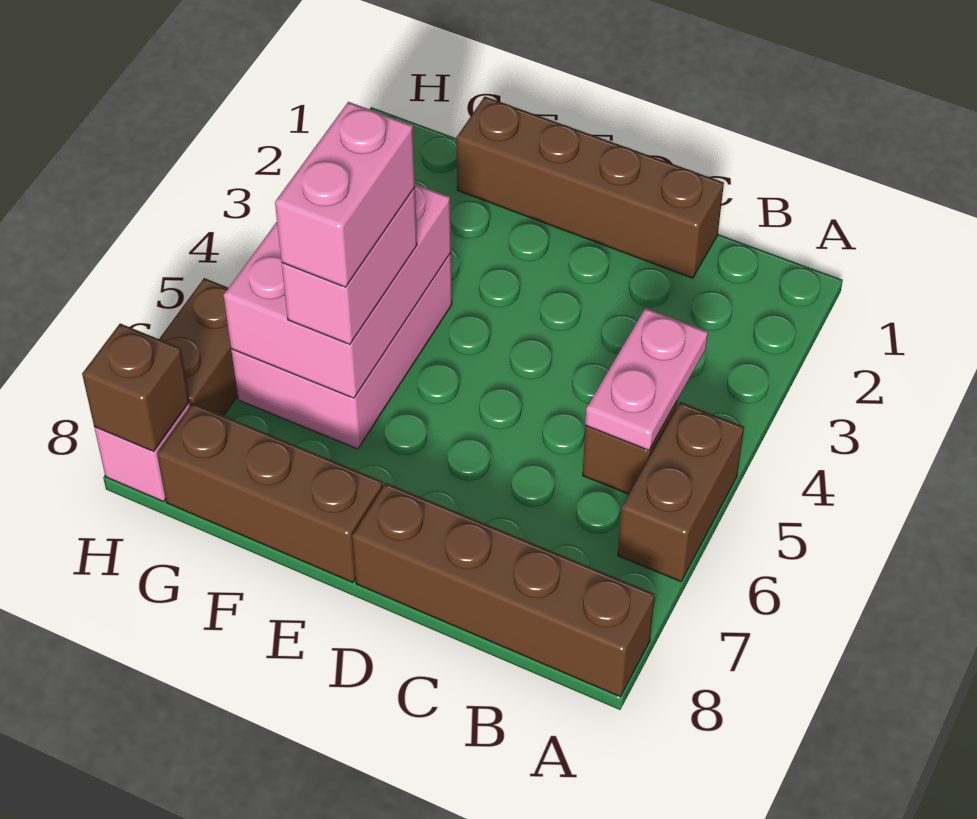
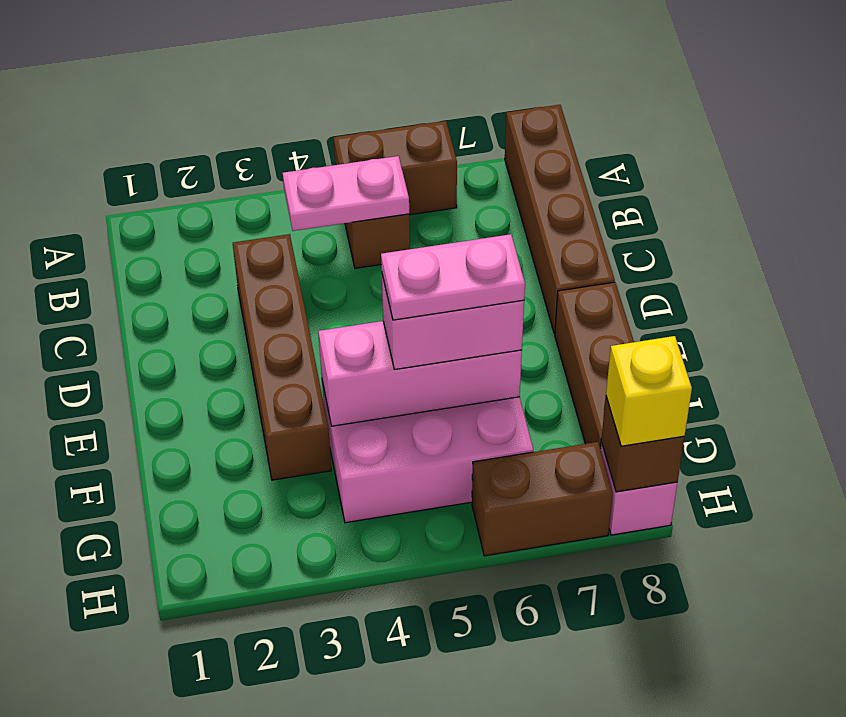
brown 1x4 brick [456,97,724,278] -> brown 1x4 brick moved to [233,234,331,480]
pink 2x3 brick [224,184,451,398] -> pink 1x3 brick [318,321,522,426]
pink 1x2 brick [275,102,415,287] -> pink 1x2 plate [381,234,525,320]
none -> yellow 1x1 brick [606,336,692,446]

